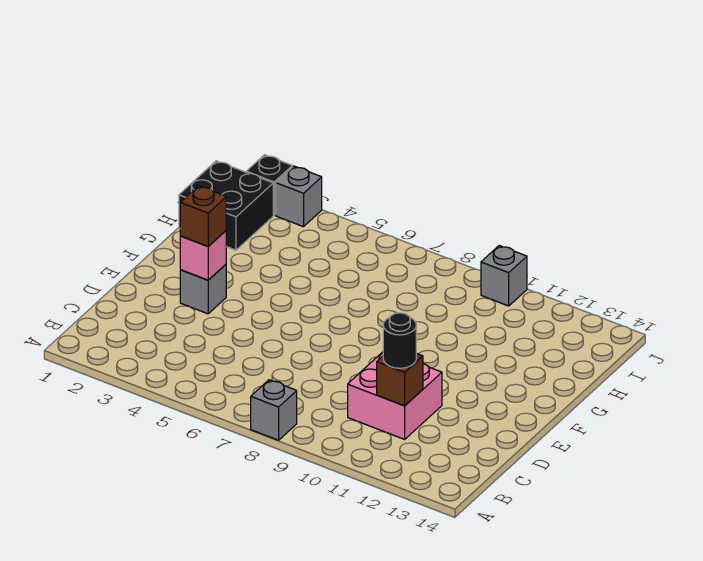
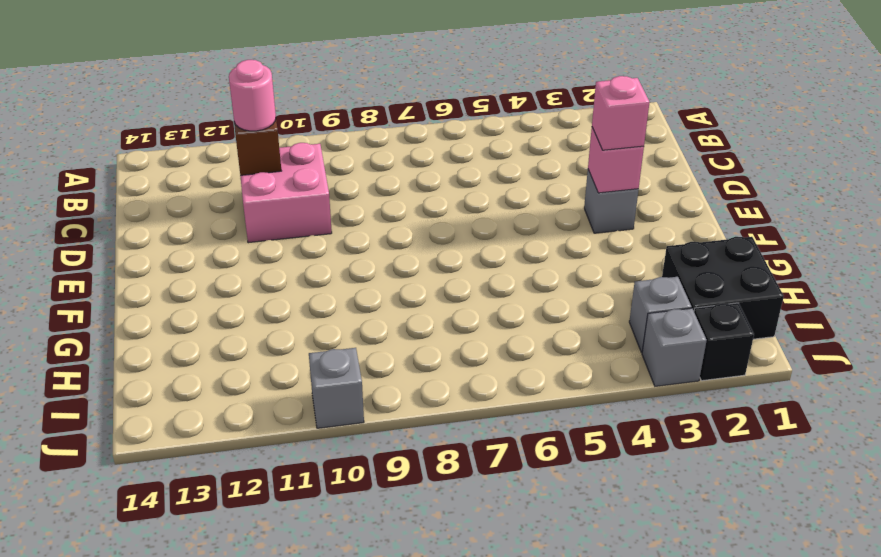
grey 1x1 brick [251,380,297,440] -> grey 1x1 brick moved to [629,277,692,353]
black 1x1 round brick [383,313,416,368] -> pink 1x1 round brick [229,60,276,131]
brown 1x1 brick [180,186,226,246] -> pink 1x1 brick [592,76,650,150]

